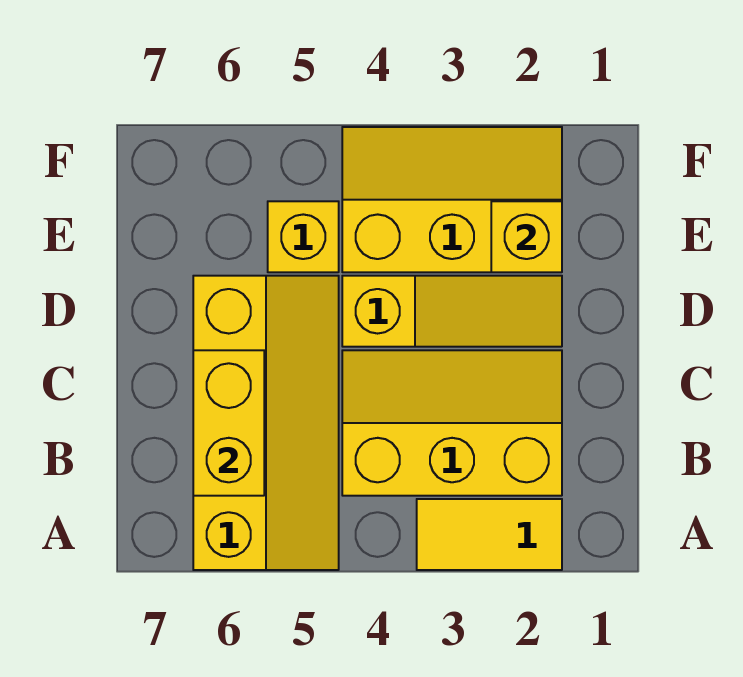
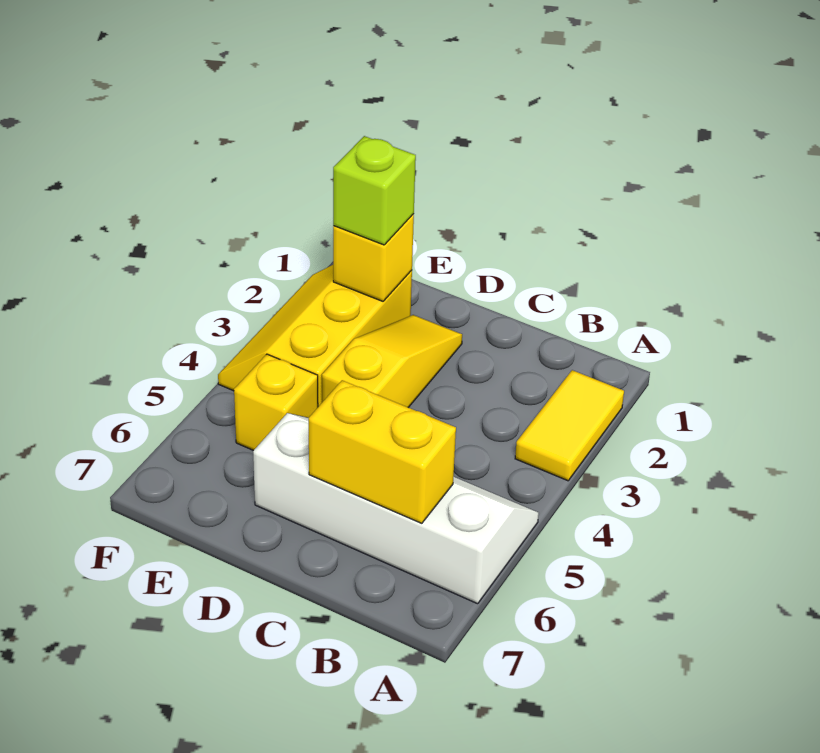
yellow 2x4 slope [193,276,339,570] -> white 2x4 slope [253,413,539,604]
yellow 2x3 slope [342,350,562,496] -> none
none -> lime 1x1 brick [333,136,416,245]

